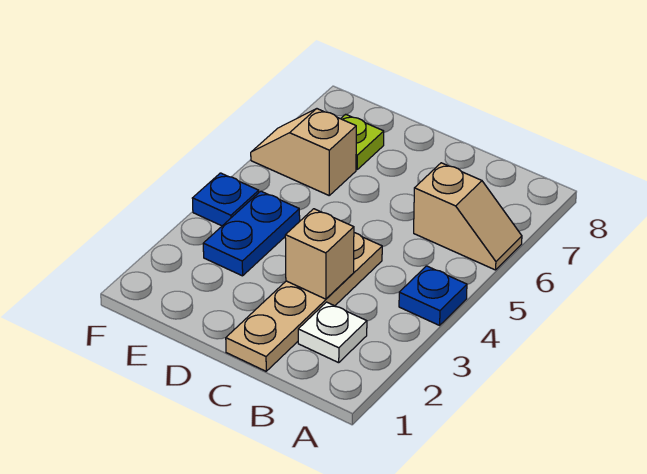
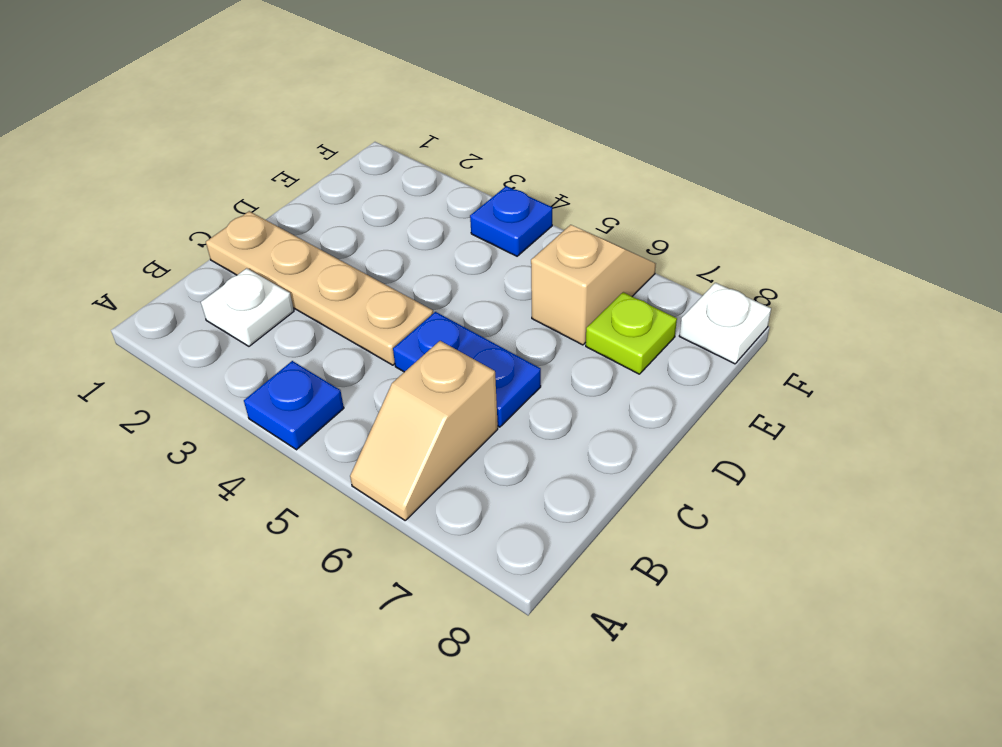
tan 1x1 brick [285,209,354,299] -> none
blue 1x2 plate [203,191,300,276] -> blue 1x2 plate moved to [393,312,541,427]
none -> white 1x1 plate [679,283,771,364]

